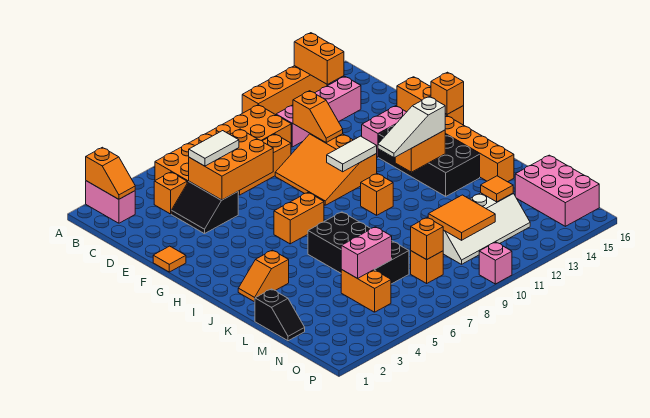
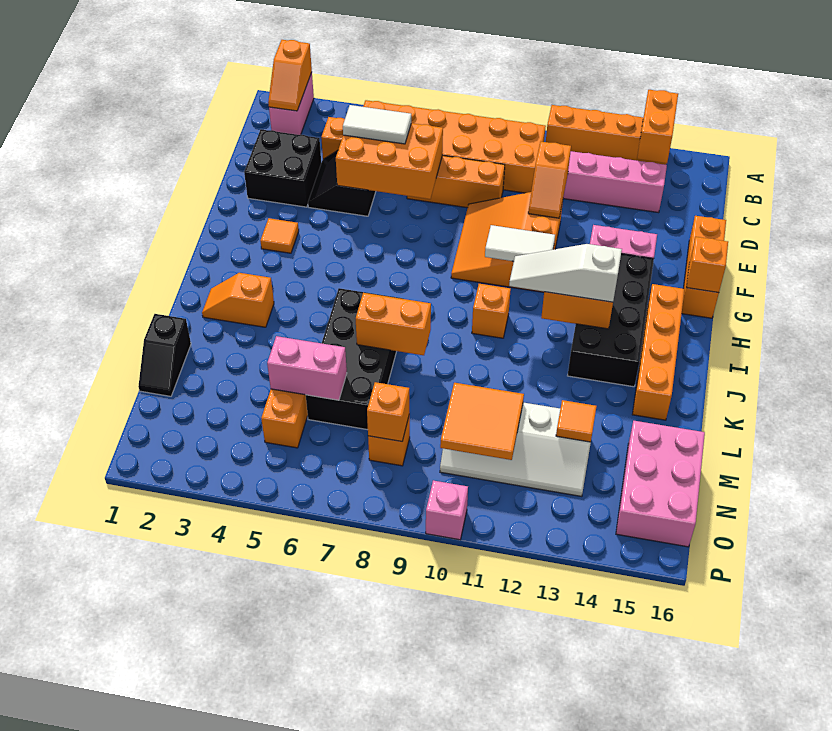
none -> black 2x2 brick [244,129,321,207]
orange 1x1 tile [153,246,186,272] -> orange 1x1 tile moved to [260,218,299,253]
orange 1x2 brick [274,192,324,244] -> orange 1x2 brick moved to [356,293,431,355]

